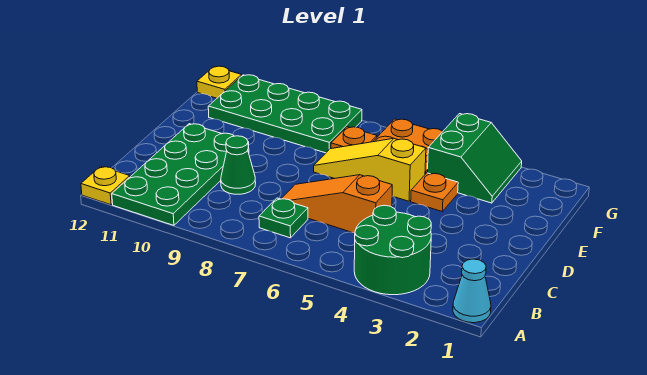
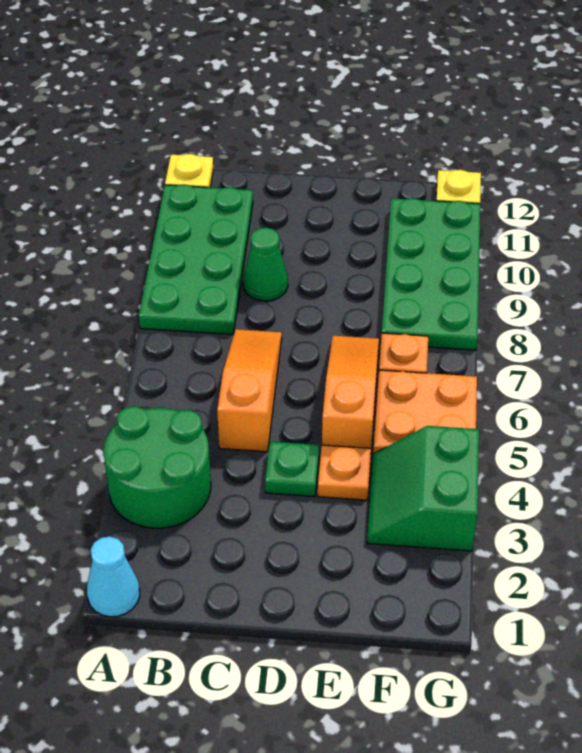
green 2x4 plate [112,124,249,225] -> green 2x4 plate turned to [139,184,253,335]
green 1x1 plate [259,198,308,238] -> green 1x1 plate moved to [265,442,319,497]
yellow 1x3 slope [314,138,426,201] -> orange 1x3 slope [322,336,379,448]
green 2x2 slope [427,114,522,203] -> green 2x2 slope turned to [367,426,479,551]

